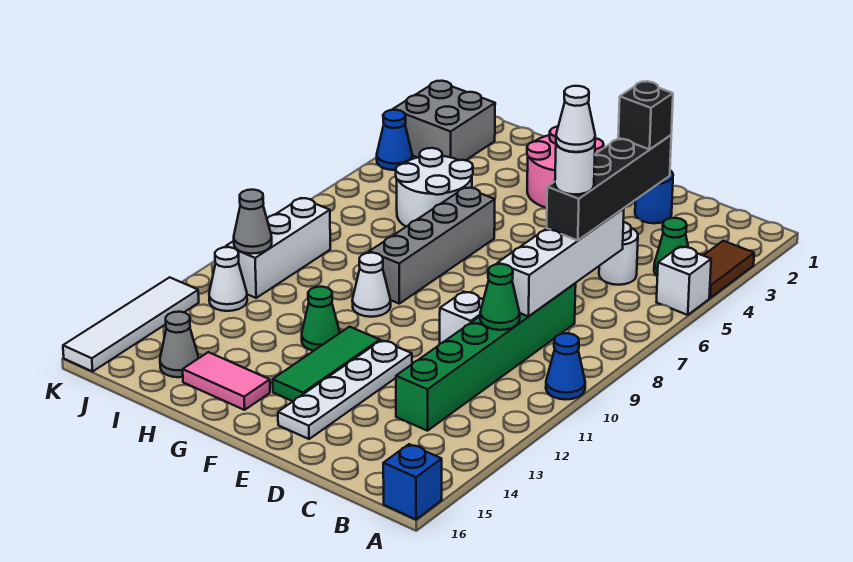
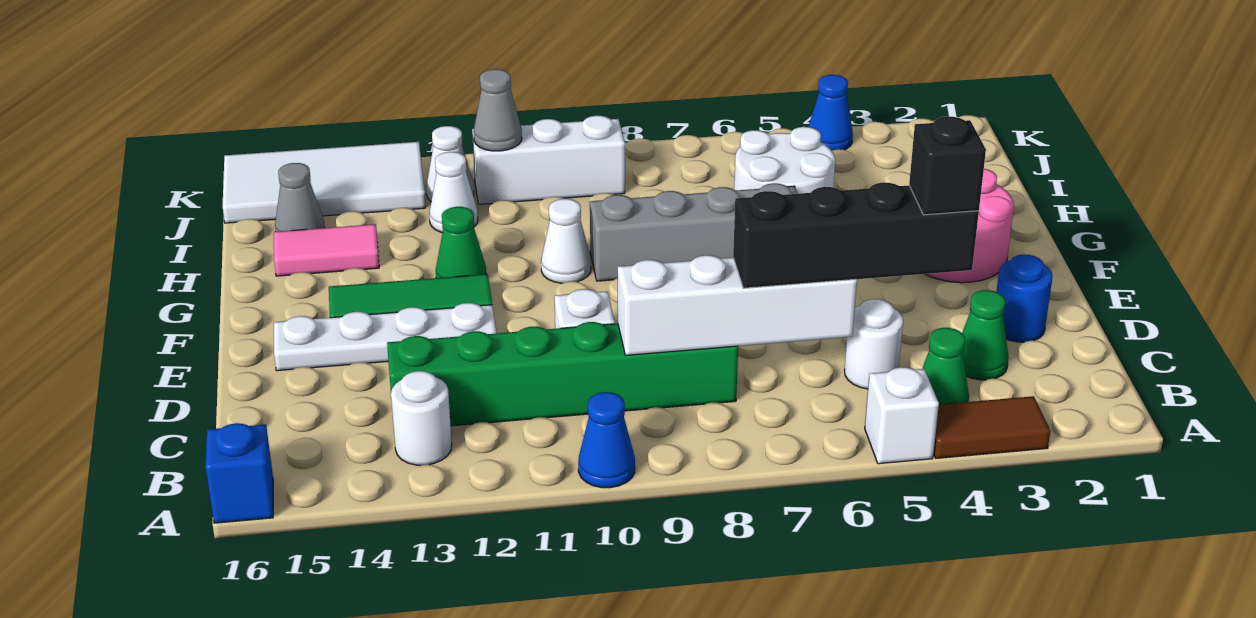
white 1x1 round brick [555,144,595,194] -> white 1x1 round brick moved to [391,371,452,465]
white 1x1 cone [556,86,595,152] -> white 1x1 cone moved to [429,152,478,233]
green 1x1 cone [480,264,520,330] -> green 1x1 cone moved to [962,290,1009,380]
pink 1x2 tile [183,352,270,410] -> pink 1x2 tile turned to [274,224,379,276]
grey 2x2 brick [393,81,495,160] -> none
white 1x4 tile [63,277,199,372] -> white 2x4 tile [223,142,426,223]

